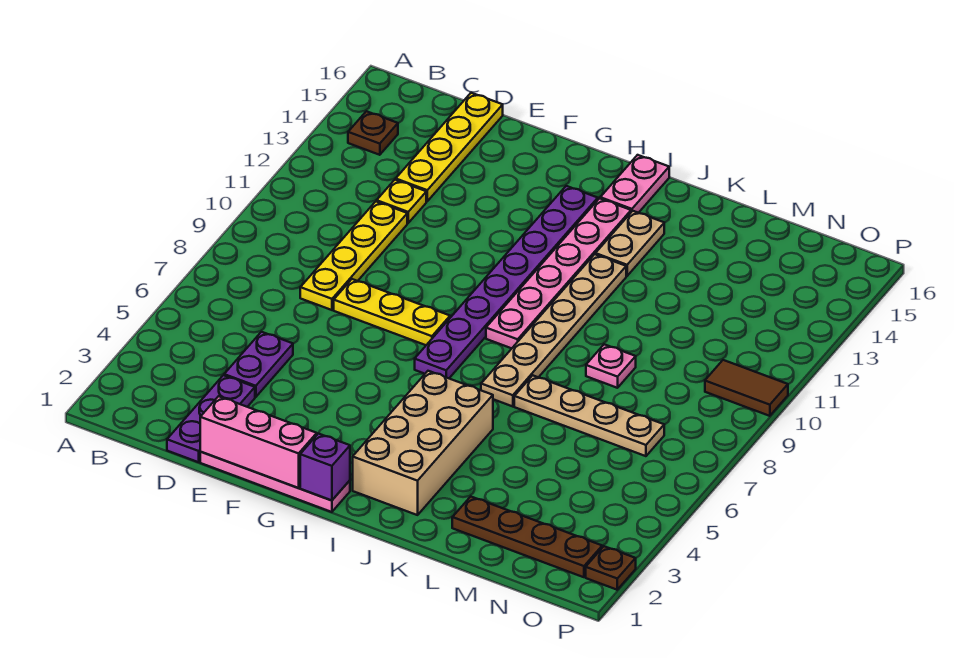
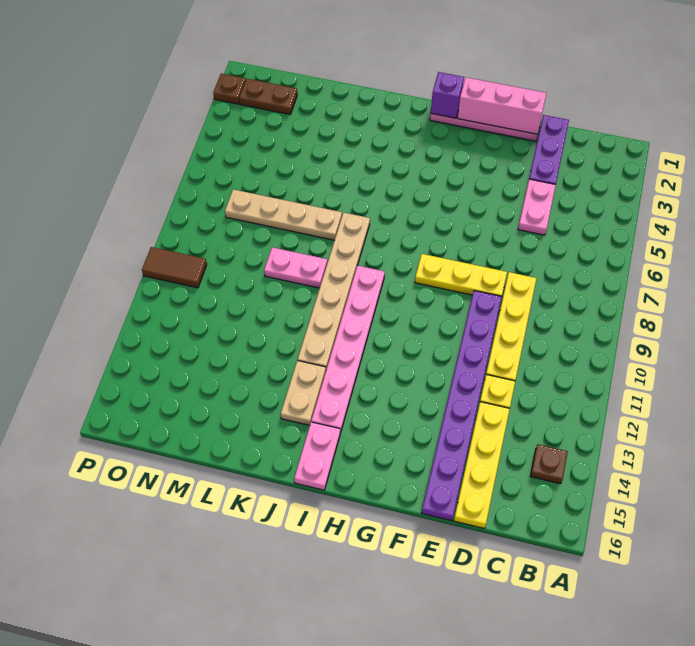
purple 1x2 plate [224,332,293,397] -> pink 1x2 plate [518,179,556,235]
purple 1x8 plate [415,186,598,378] -> purple 1x8 plate moved to [422,291,502,521]
tan 2x4 brick [353,371,493,515] -> none
brown 1x4 plate [452,497,602,577] -> brown 1x2 plate [239,79,297,114]
pink 1x1 plate [586,344,636,388] -> pink 1x2 plate [264,247,327,288]

